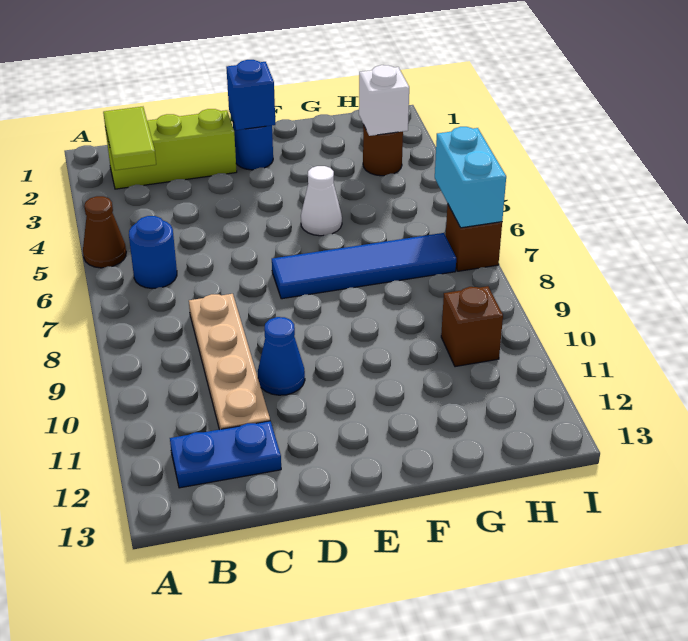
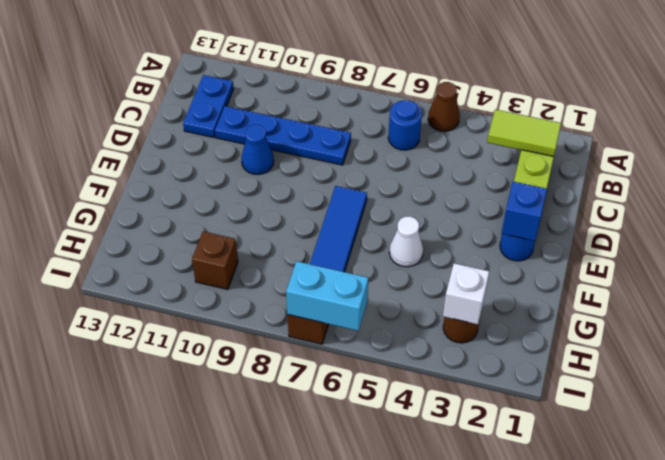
tan 1x4 plate [189,294,270,430] -> blue 1x4 plate [215,106,351,165]

